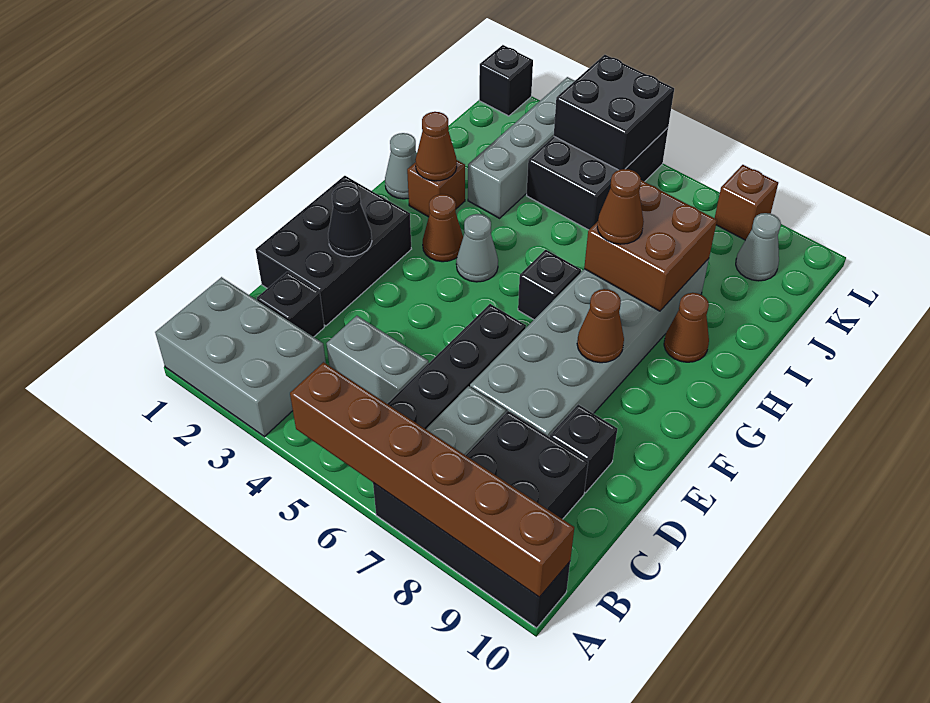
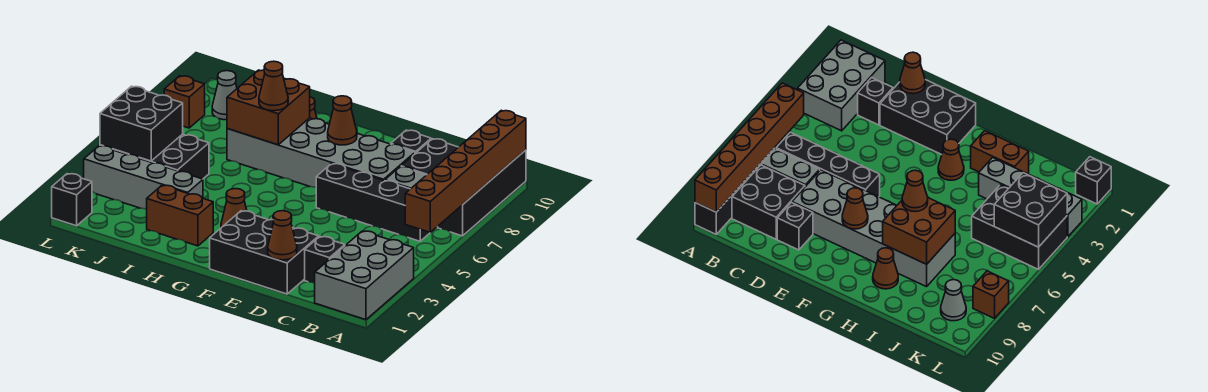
grey 1x2 brick [327,316,429,404] -> none
black 1x1 cone [328,186,372,257] -> none
grey 1x1 cone [456,214,498,282] -> none
black 1x1 brick [518,250,581,320] -> none
grey 1x1 cone [385,133,417,199] -> none
brown 1x1 brick [407,160,465,217] -> brown 1x2 brick [147,185,213,246]
brown 1x1 cone [415,112,457,181] -> brown 1x1 cone moved to [268,211,297,260]

